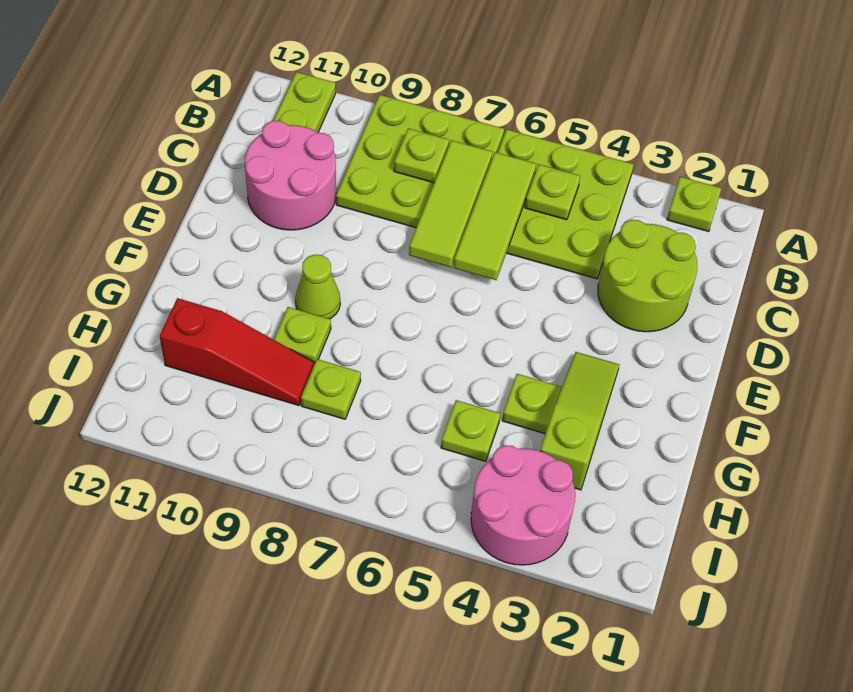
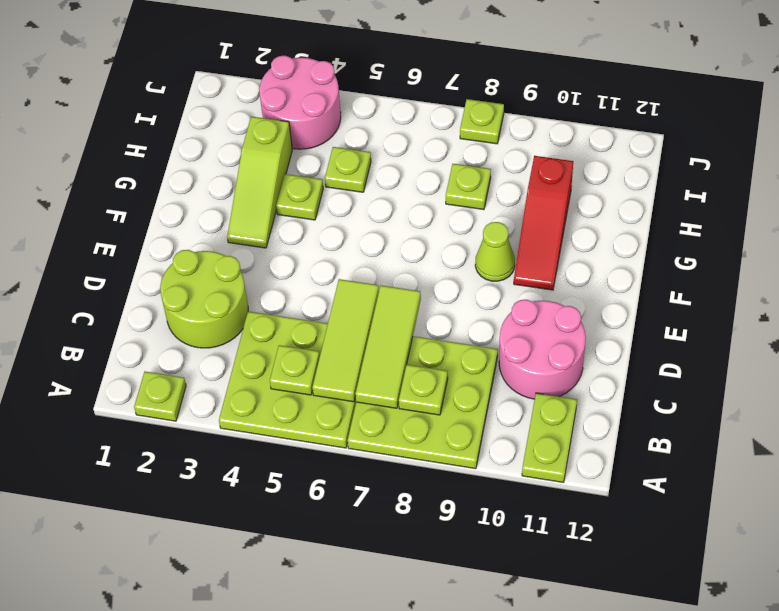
lime 1x1 plate [274,307,331,362] -> lime 1x1 plate moved to [460,99,504,144]
red 1x3 slope [160,298,315,406] -> red 1x3 slope turned to [514,156,573,290]

